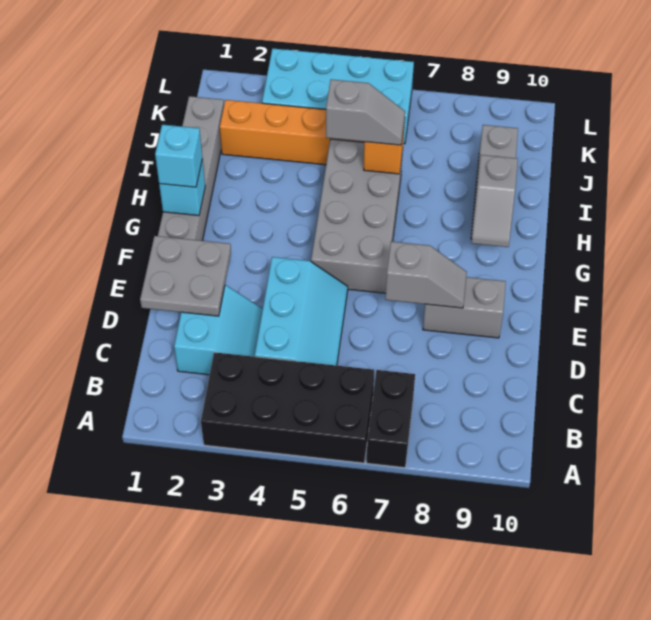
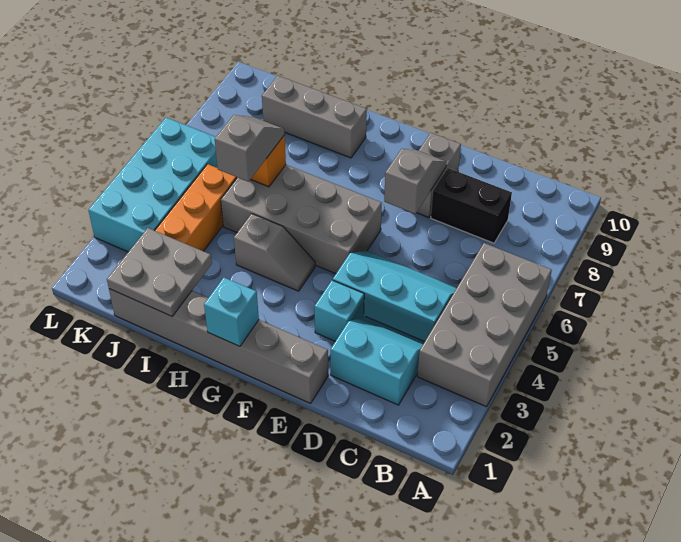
black 2x4 brick [201,352,374,463] -> grey 2x4 brick [417,243,552,407]
black 1x2 brick [366,370,415,468] -> black 1x2 brick moved to [431,168,512,243]
grey 2x2 plate [140,236,231,316] -> grey 2x2 plate moved to [107,228,212,316]
cyan 1x1 brick [155,125,202,187] -> cyan 1x1 brick moved to [315,280,364,341]
grey 1x2 slope [471,155,518,247] -> grey 1x2 slope moved to [234,214,315,291]

